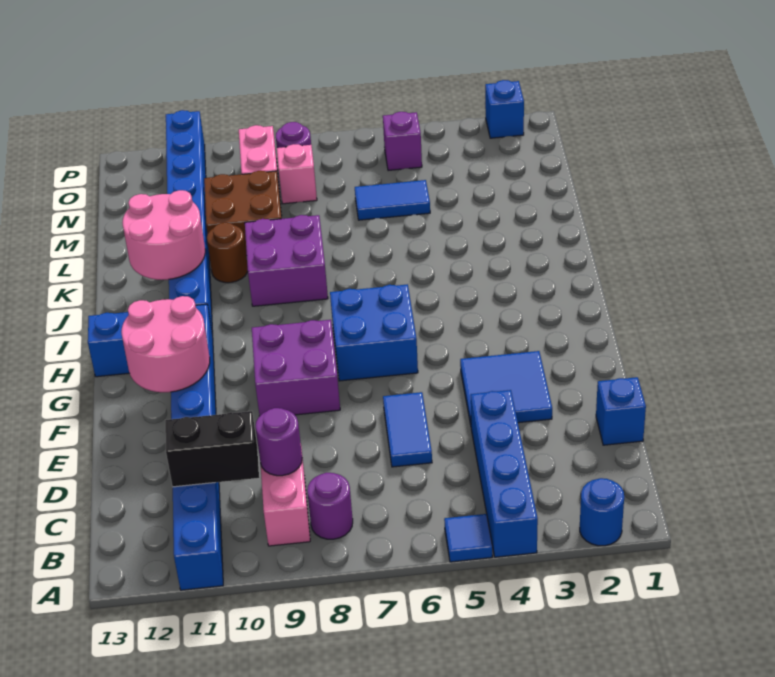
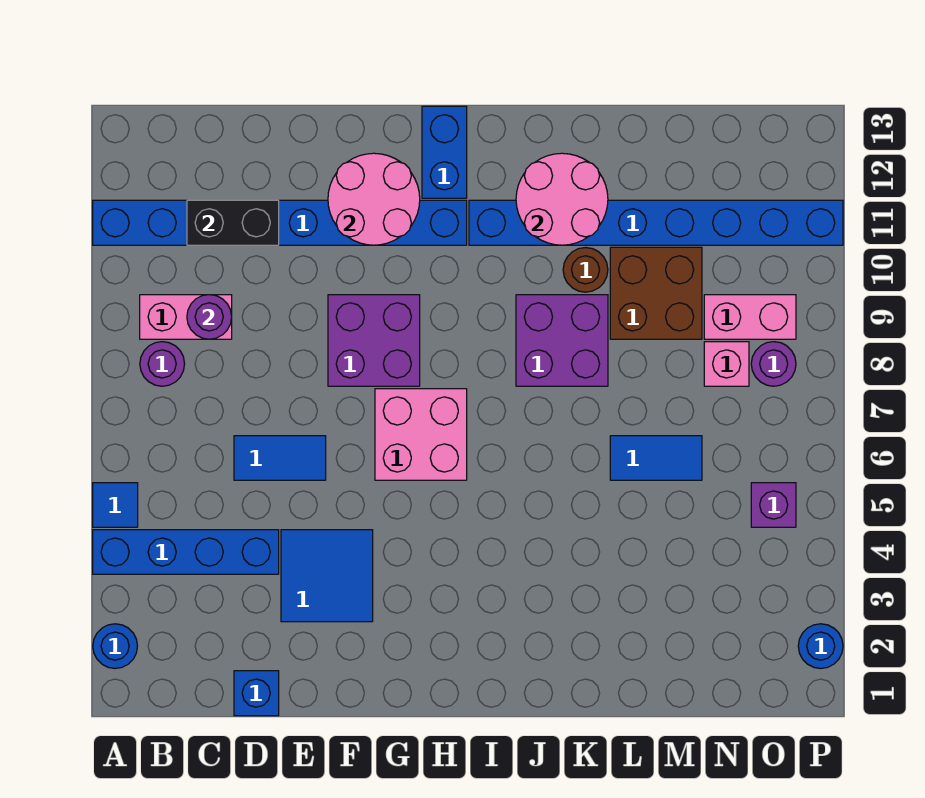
black 1x2 brick [165,411,259,487] -> black 1x2 brick turned to [187,200,279,245]
blue 2x2 brick [330,284,418,381] -> pink 2x2 brick [375,389,467,480]
blue 1x2 tile [355,180,430,220] -> blue 1x2 tile turned to [610,436,702,480]
blue 1x1 brick [485,80,524,138] -> blue 1x1 round brick [798,624,843,669]

